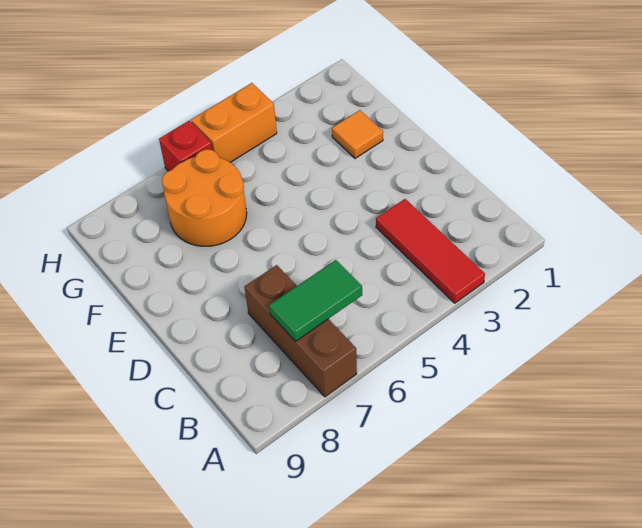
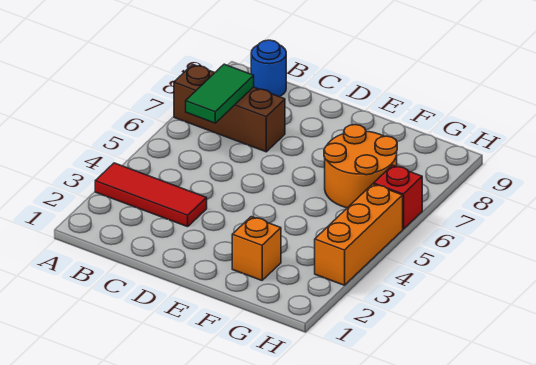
none -> blue 1x1 round brick [251,40,286,97]
orange 1x1 tile [332,110,383,158] -> orange 1x1 brick [232,217,281,280]
orange 1x2 brick [191,83,277,163] -> orange 1x3 brick [315,184,403,285]

